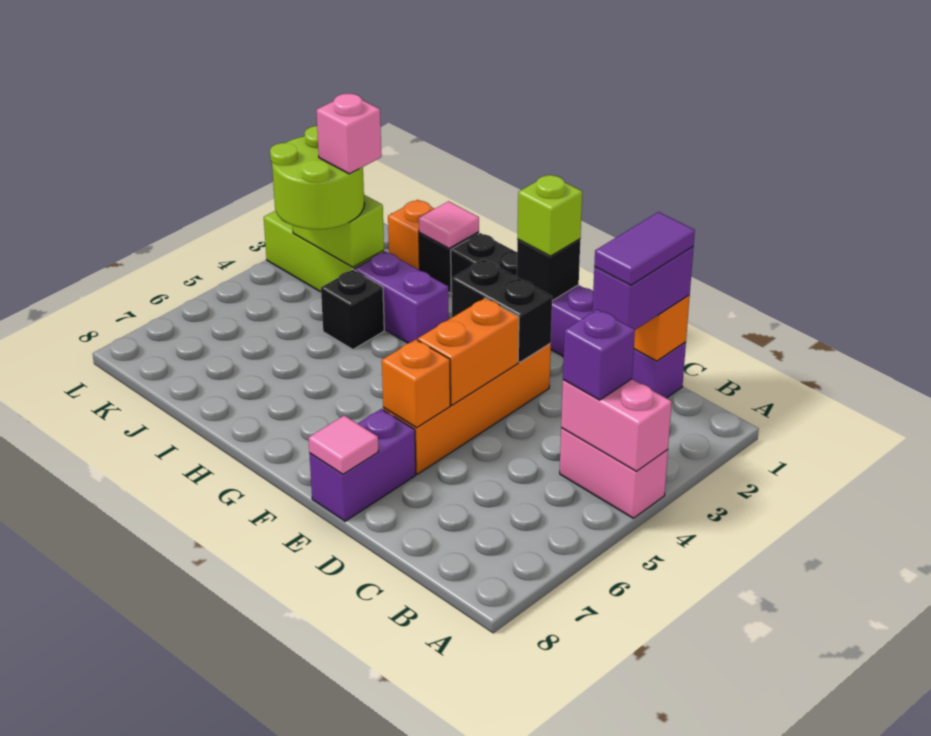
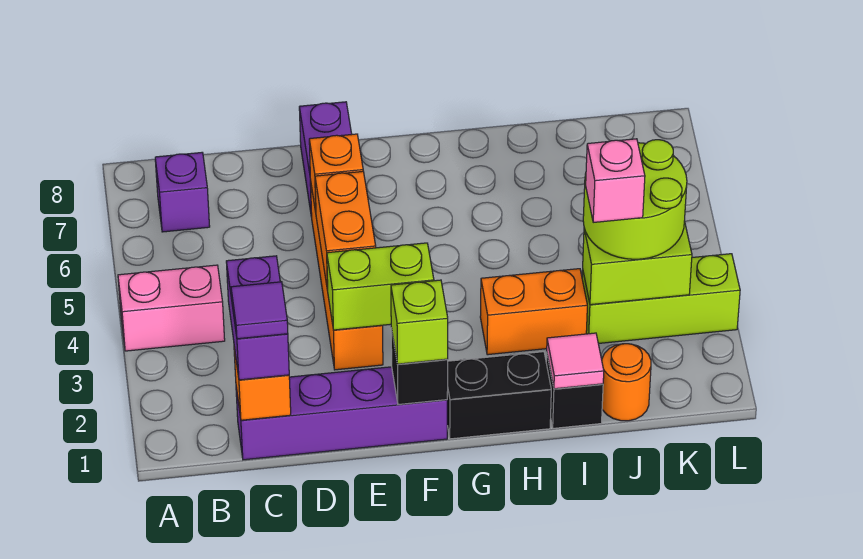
pink 1x2 brick [561,379,672,471] -> none
purple 1x1 brick [563,309,635,400] -> purple 1x1 brick moved to [155,153,210,232]
purple 1x2 tile [594,212,695,285] -> purple 1x1 tile [231,282,288,339]
black 1x2 brick [452,259,552,362] -> lime 1x2 brick [327,243,434,330]
pink 1x1 tile [309,415,378,474] -> none
purple 1x2 brick [354,251,449,343] -> orange 1x2 brick [480,269,587,355]
black 1x1 brick [321,270,384,349] -> none
orange 1x1 brick [388,200,434,270] -> orange 1x1 round brick [602,344,651,421]

